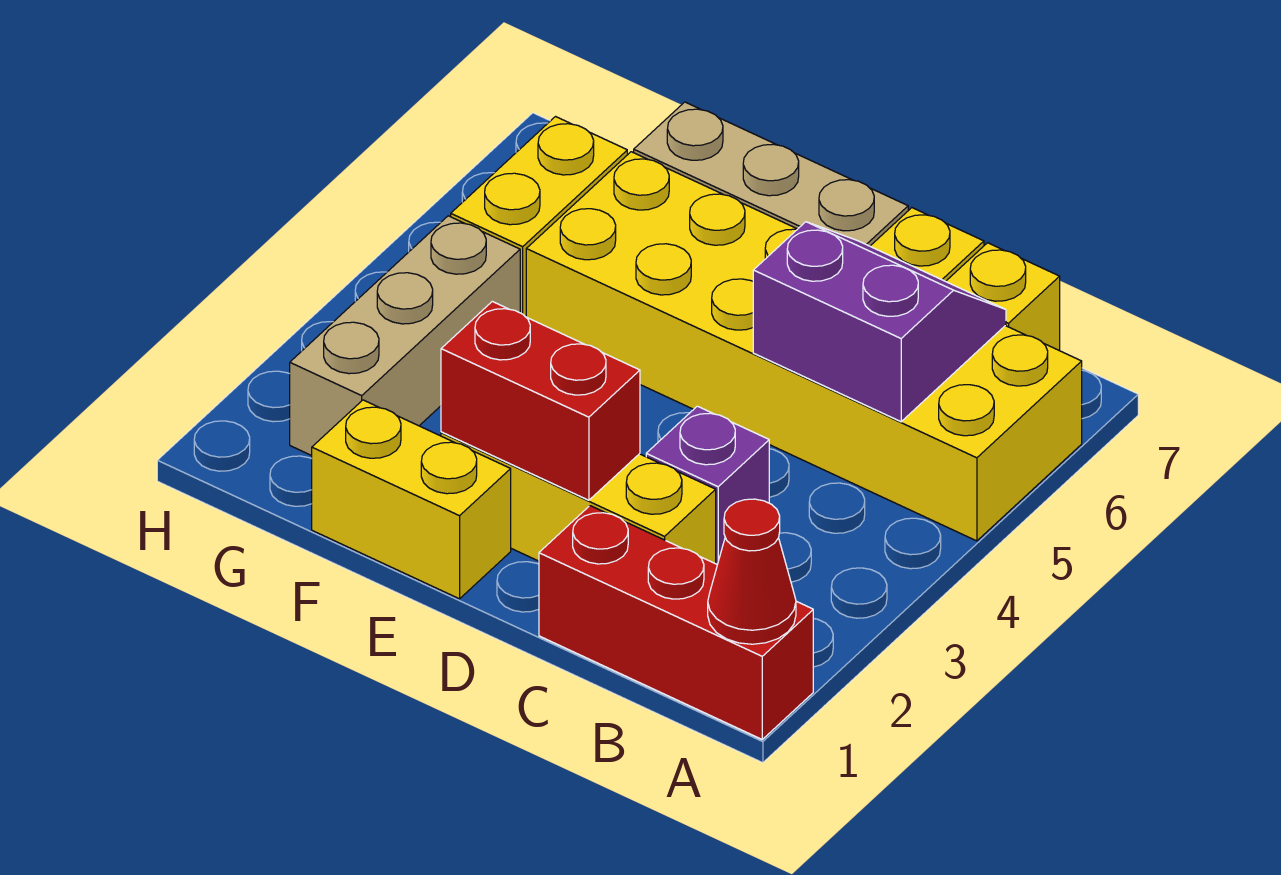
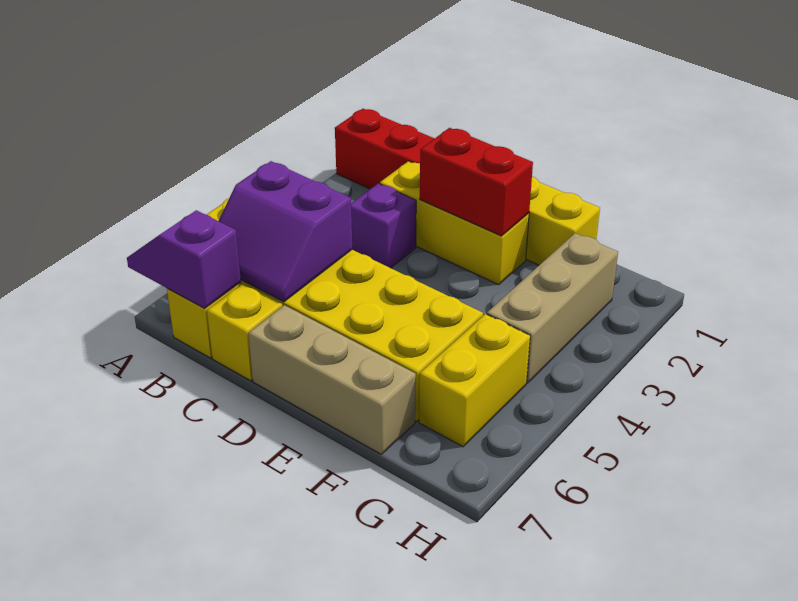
red 1x1 cone [708,499,796,644] -> none
none -> purple 1x2 slope [127,210,241,309]

